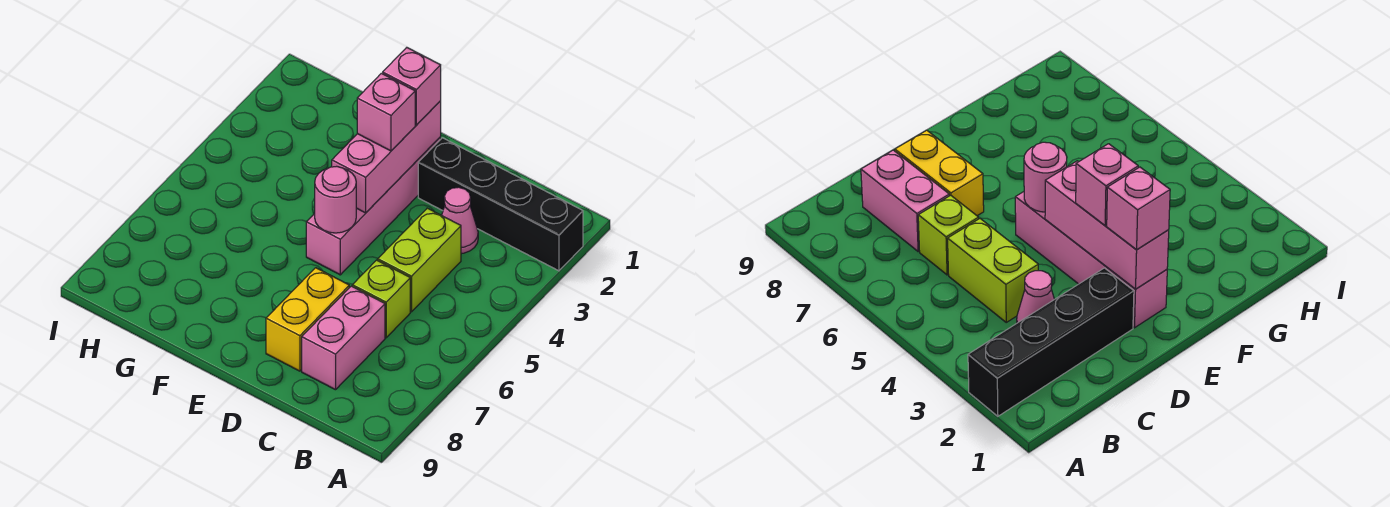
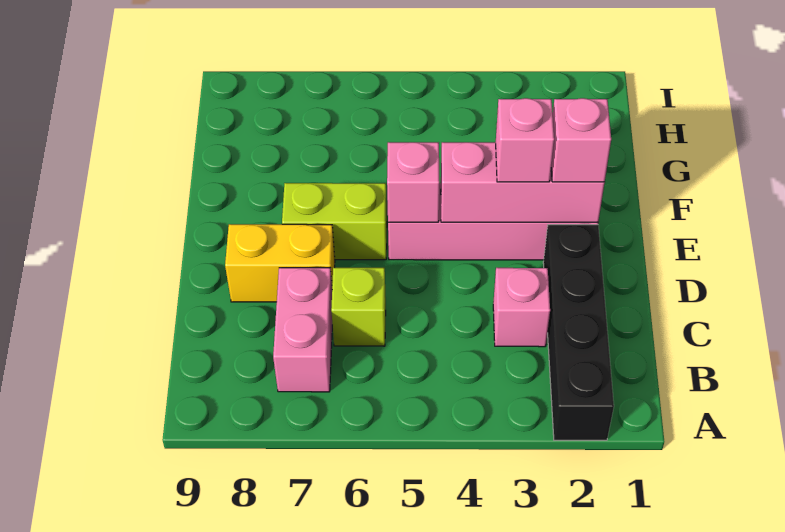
pink 1x1 cone [442,187,478,254] -> pink 1x1 brick [493,268,550,347]
lime 1x2 brick [378,208,461,312] -> lime 1x2 brick moved to [282,183,387,260]
pink 1x2 brick [302,286,385,390] -> pink 1x2 brick turned to [273,268,332,392]
pink 1x1 round brick [315,166,356,233] -> pink 1x1 brick [387,142,439,222]

